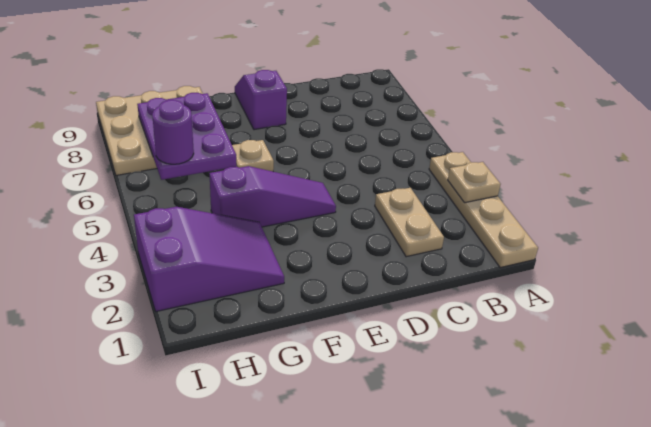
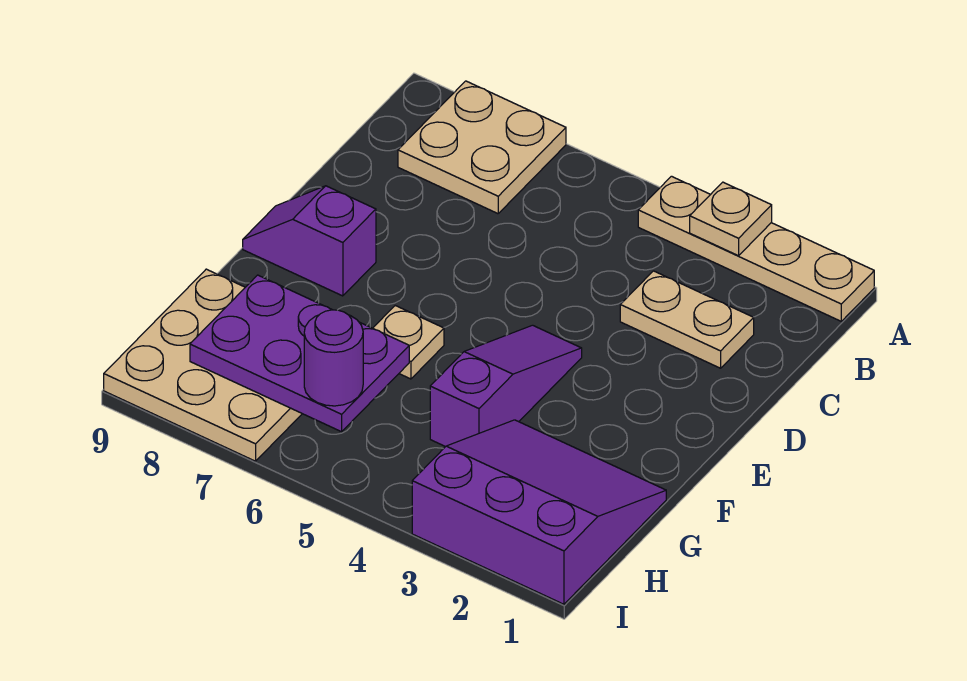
none -> tan 2x2 plate [398,81,566,214]
purple 2x3 slope [134,207,284,312] -> purple 3x3 slope [412,420,666,604]

